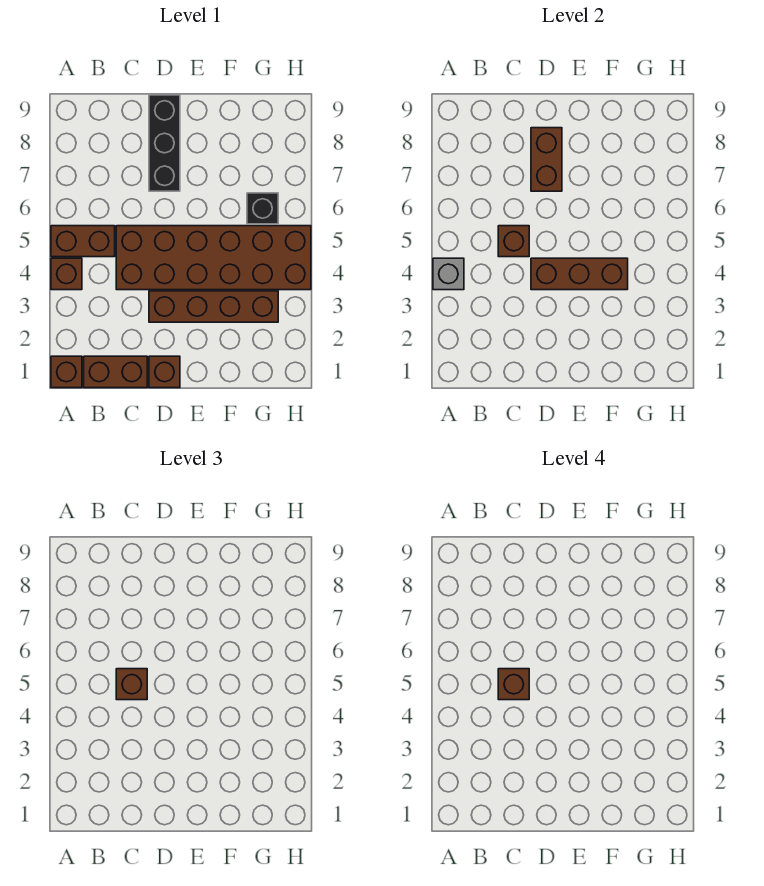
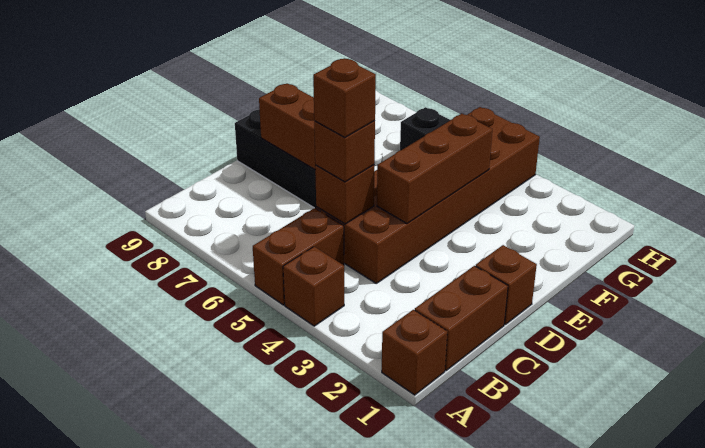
grey 1x1 brick [433,258,464,290] -> none
brown 1x4 brick [149,291,278,322] -> none

